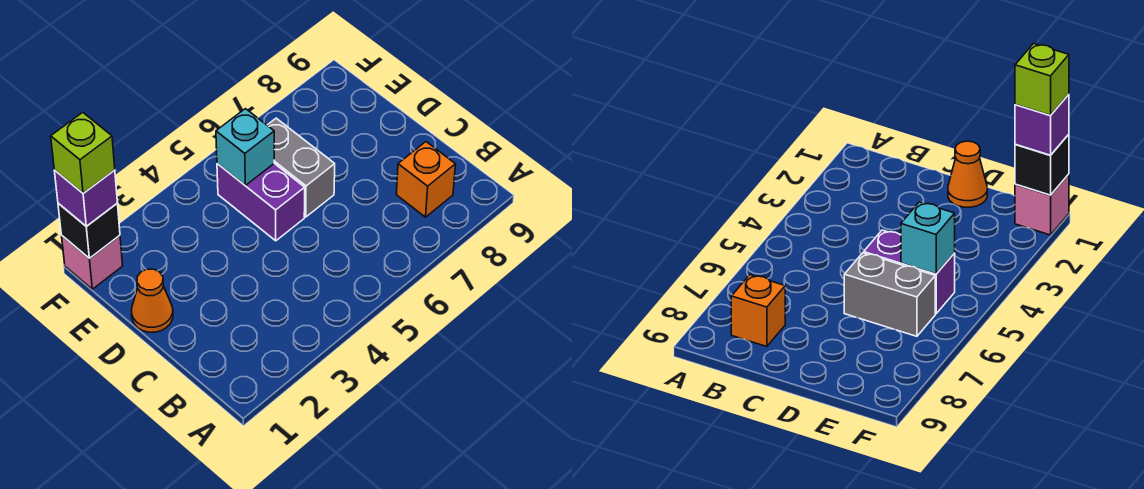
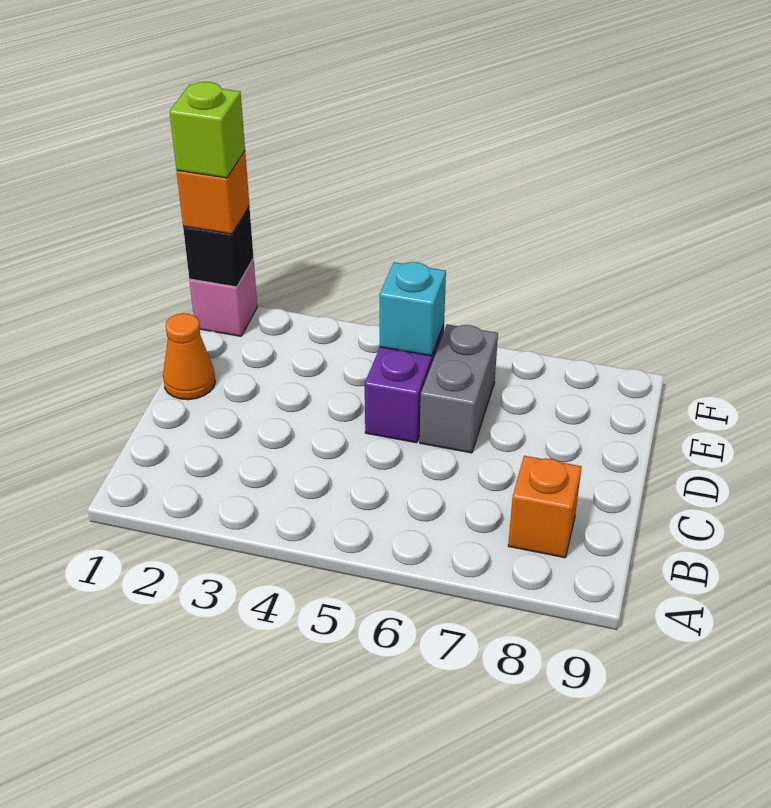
purple 1x1 brick [54,170,117,226] -> orange 1x1 brick [177,151,249,234]

